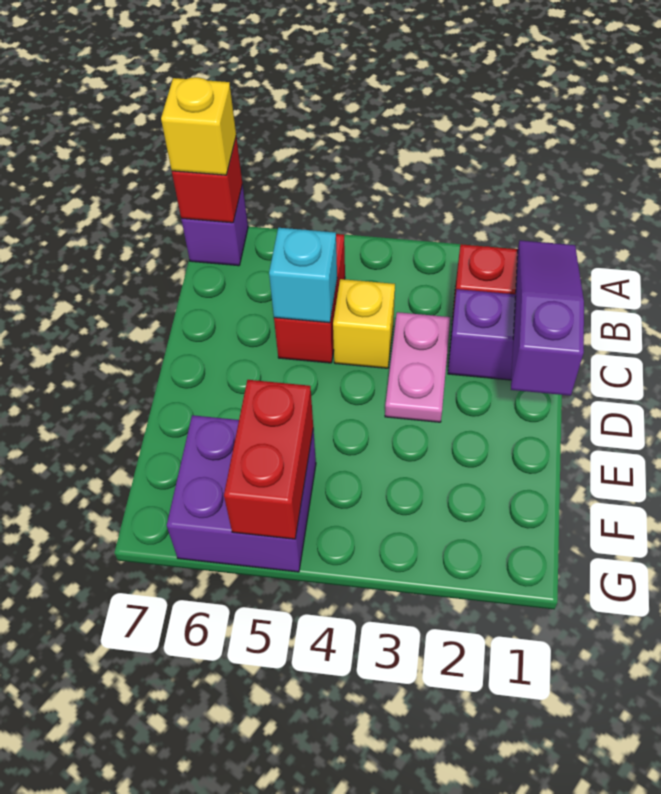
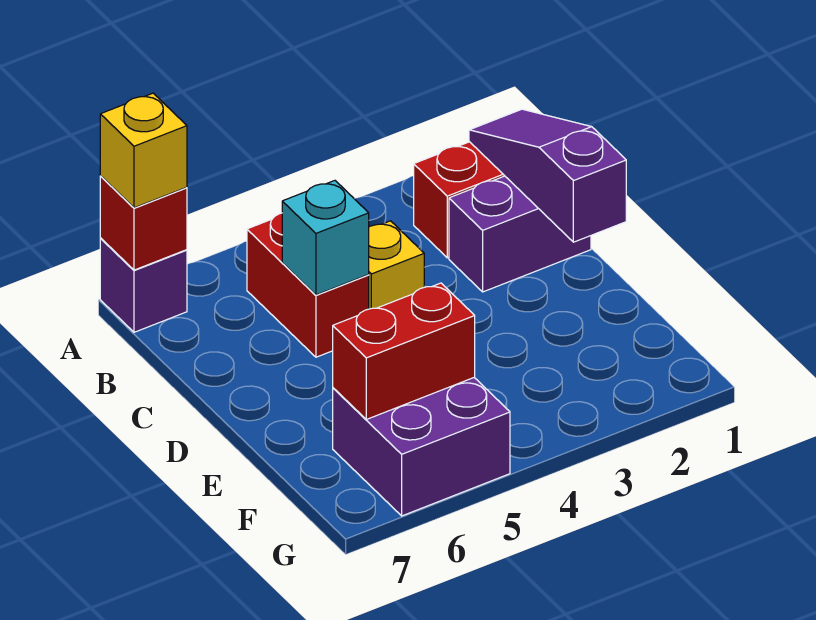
pink 1x2 plate [385,312,450,422] -> none
red 1x2 brick [224,380,313,539] -> red 1x2 brick turned to [333,283,475,419]

